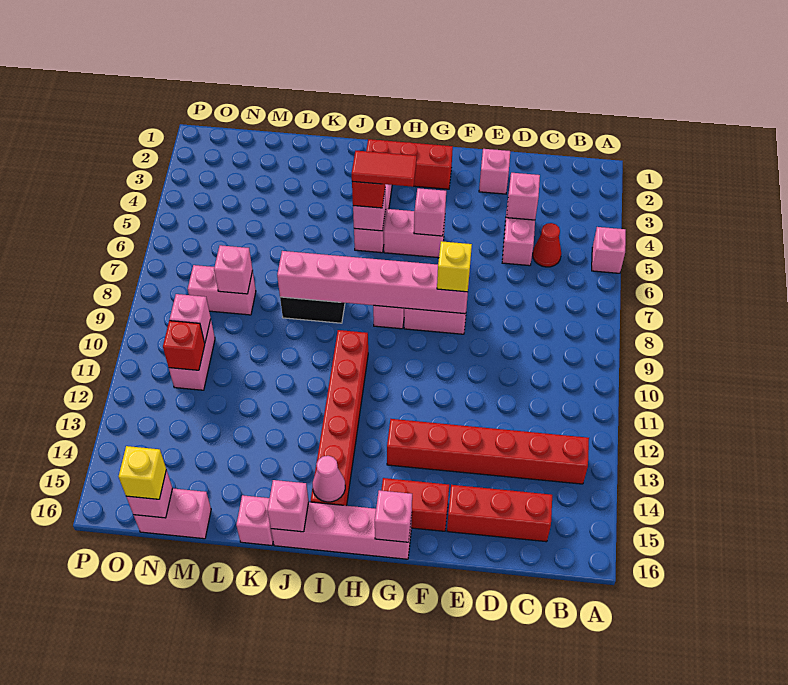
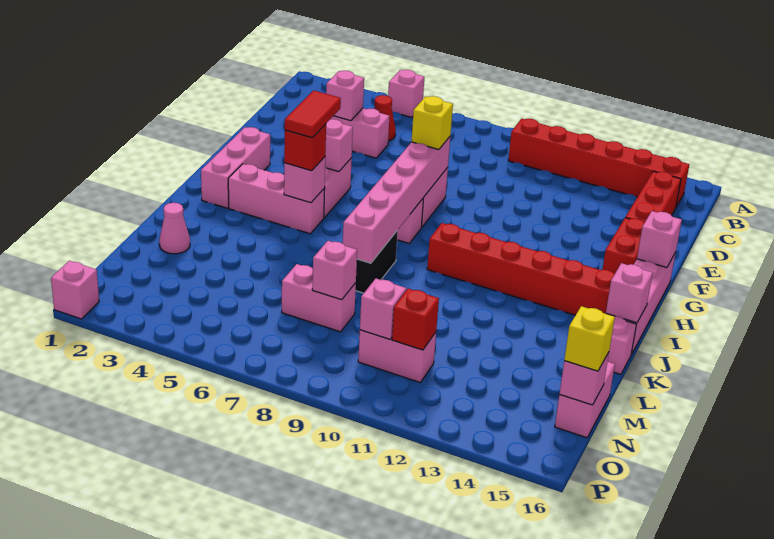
red 1x6 brick [387,419,589,484] -> red 1x6 brick turned to [508,119,689,207]
pink 1x1 brick [479,149,510,194] -> pink 1x1 brick moved to [51,261,99,319]
red 1x3 brick [366,139,453,189] -> pink 1x3 brick [201,127,270,208]
pink 1x1 cone [313,456,345,502] -> pink 1x1 cone moved to [159,203,190,254]
pink 1x2 brick [188,265,256,315] -> pink 1x2 brick turned to [282,264,356,332]

